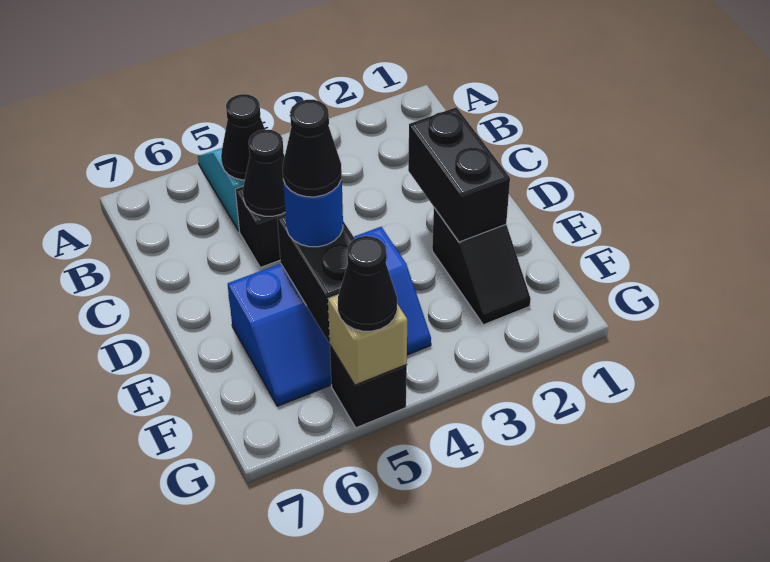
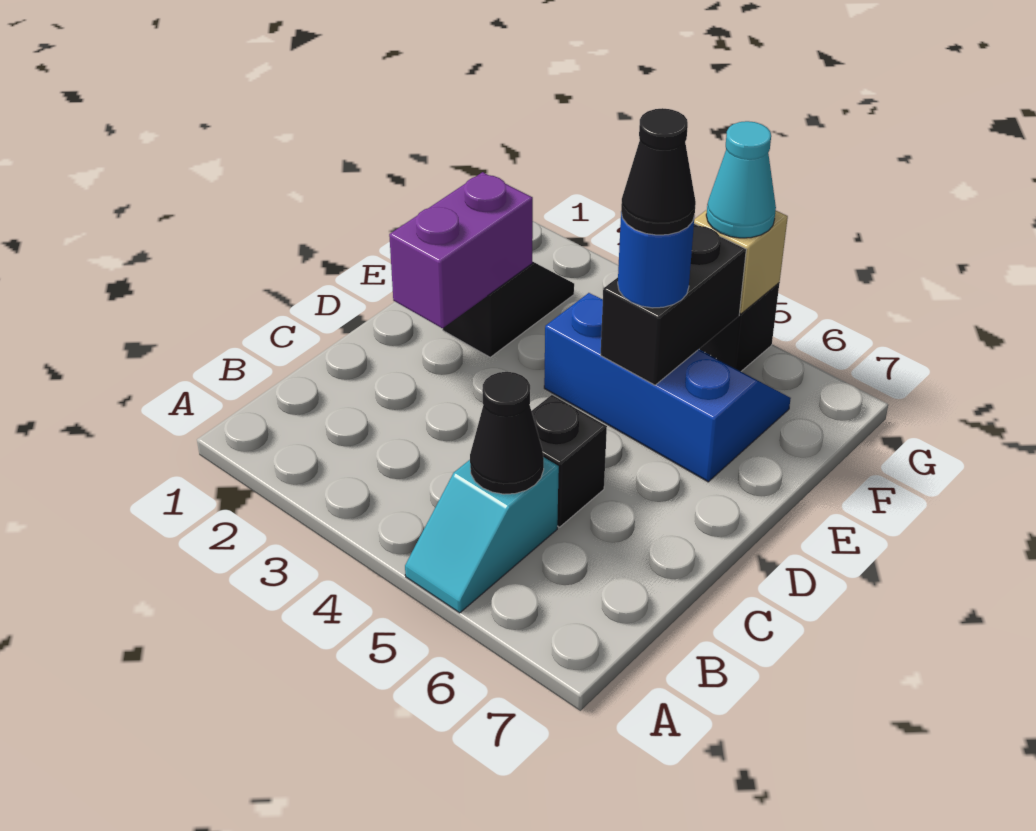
black 1x1 cone [243,130,285,216] -> none
black 1x2 brick [408,107,510,242] -> purple 1x2 brick [389,172,533,328]
black 1x1 cone [338,236,397,331] -> cyan 1x1 cone [706,121,776,238]

